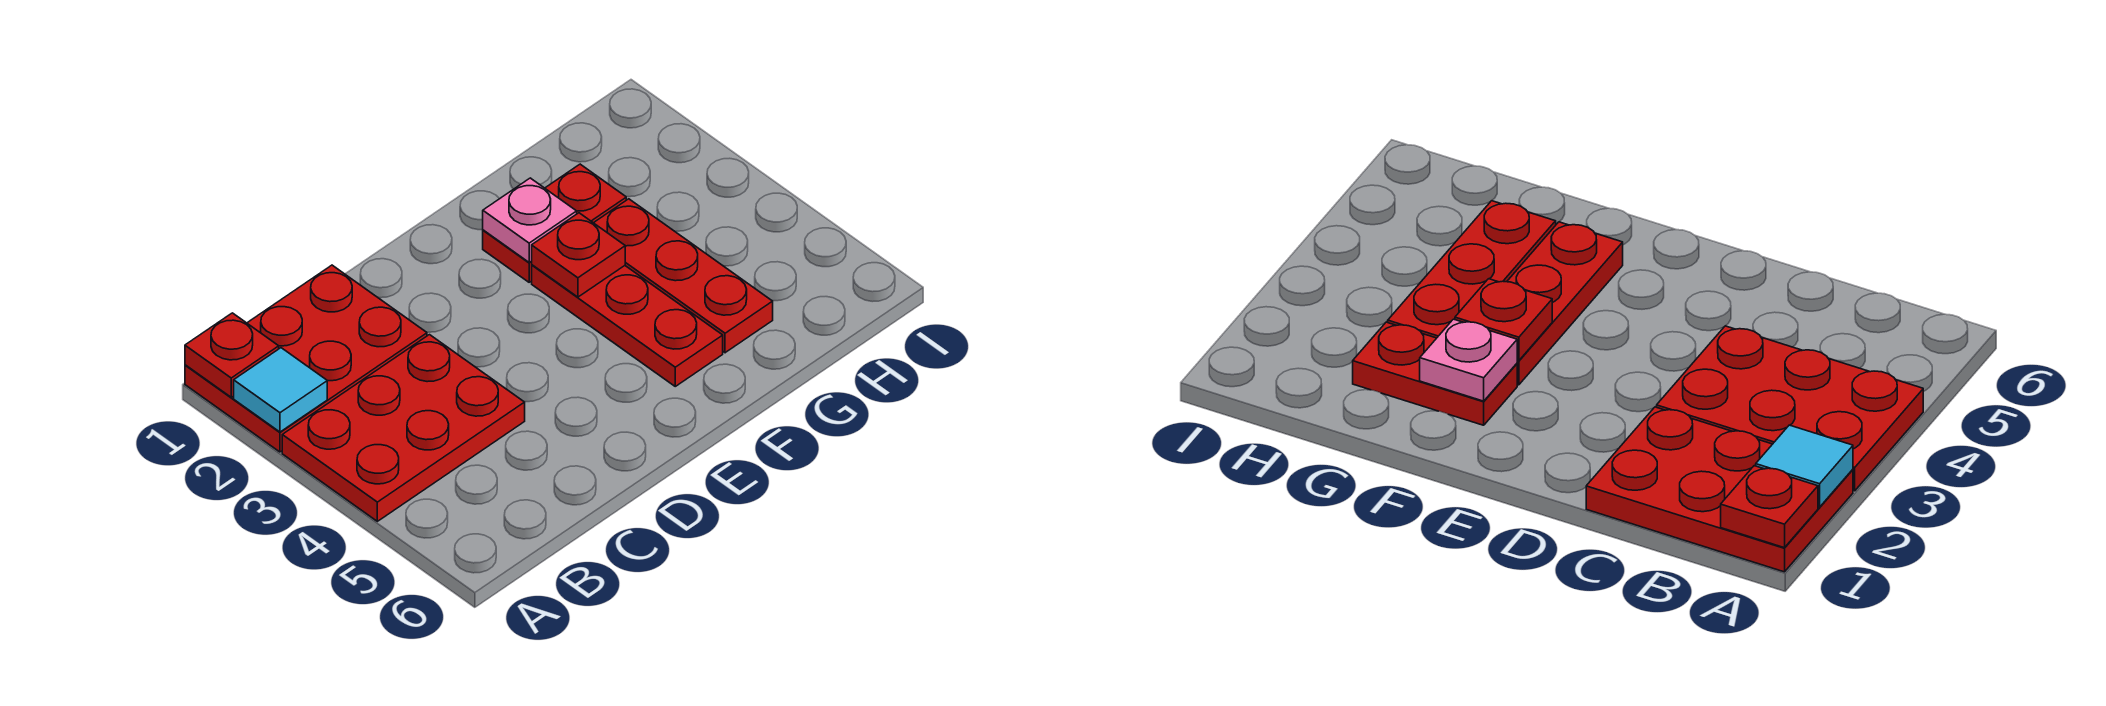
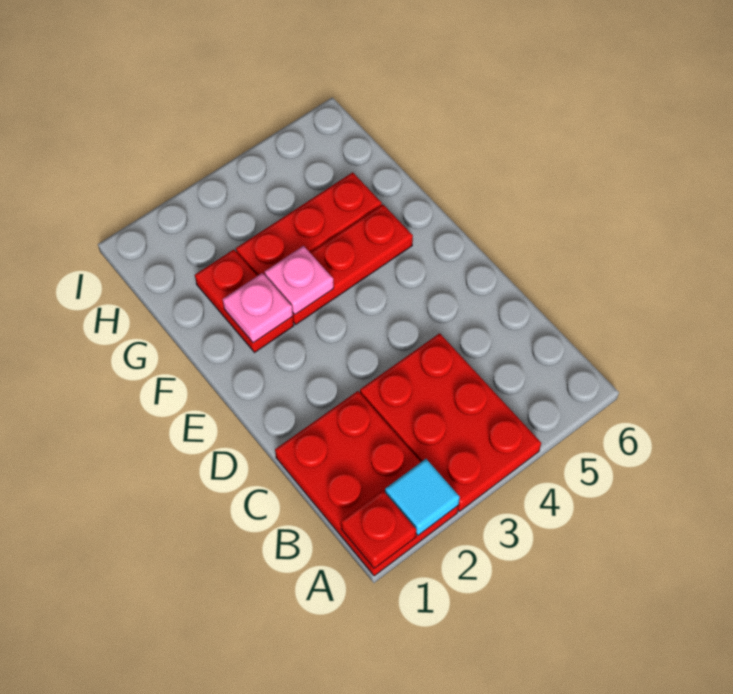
red 1x1 plate [532,213,625,297] -> pink 1x1 plate [265,246,334,314]

